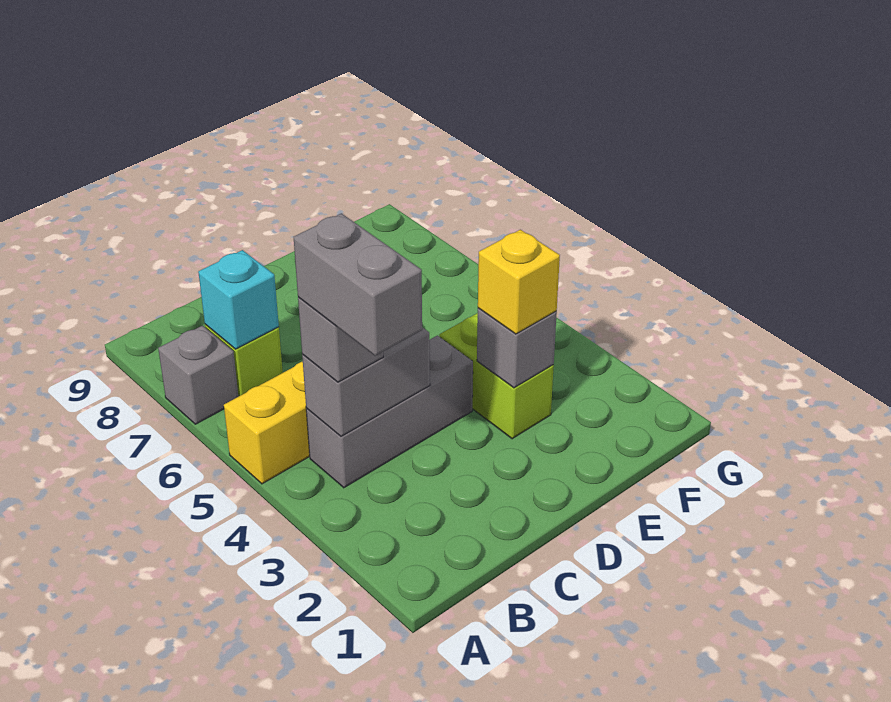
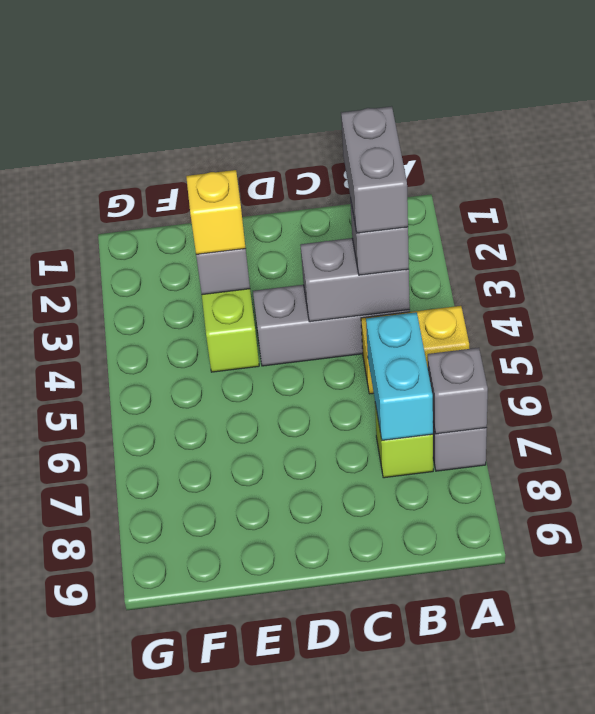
none -> grey 1x1 brick [428,348,488,434]
cyan 1x1 brick [198,250,279,349] -> cyan 1x2 brick [366,312,433,440]

